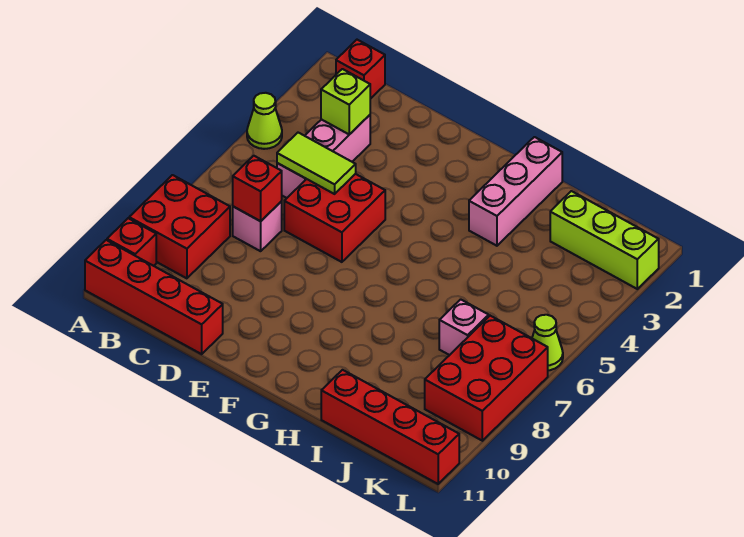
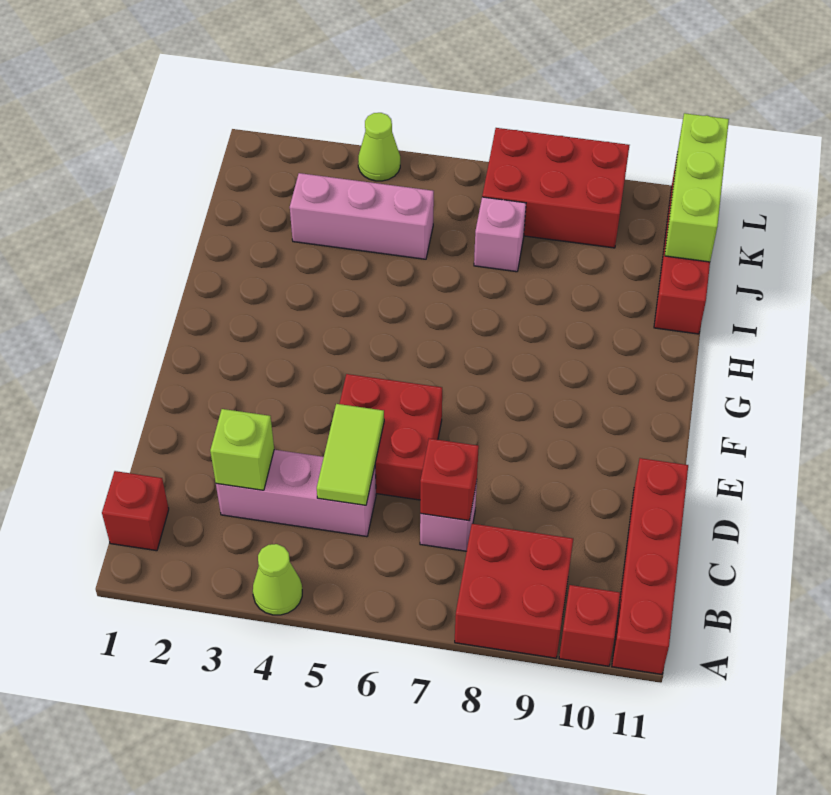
pink 1x3 brick [469,137,562,246] -> pink 1x3 brick moved to [290,173,434,259]
lime 1x3 brick [550,191,659,289] -> lime 1x3 brick moved to [665,113,729,262]
lime 1x1 cone [532,315,563,370] -> lime 1x1 cone moved to [358,113,400,181]

